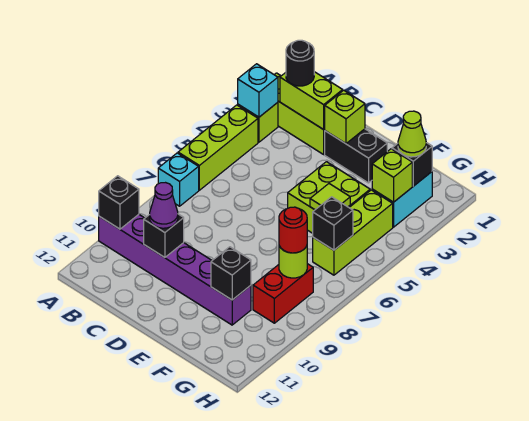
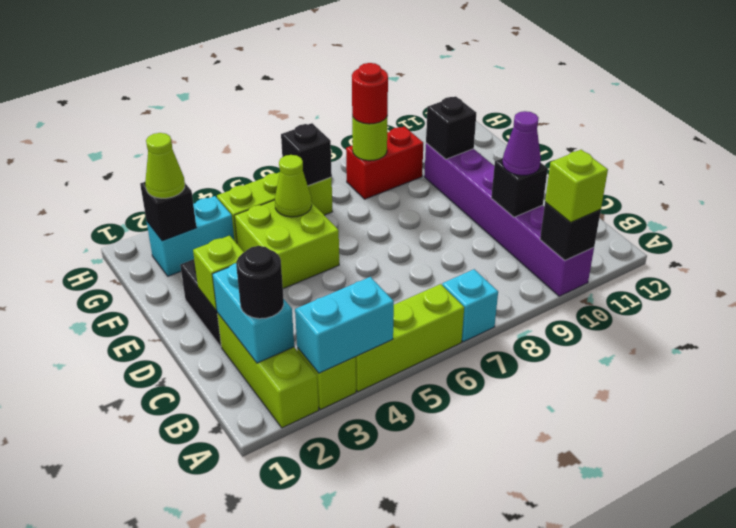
cyan 1x1 brick [238,64,278,117] -> cyan 1x2 brick [295,277,394,373]
lime 1x2 brick [280,72,343,130] -> cyan 1x2 brick [212,263,294,363]
lime 1x1 tile [310,184,350,210] -> lime 1x1 cone [275,155,312,217]
lime 1x1 brick [372,149,412,202] -> lime 1x1 brick moved to [545,150,608,222]

